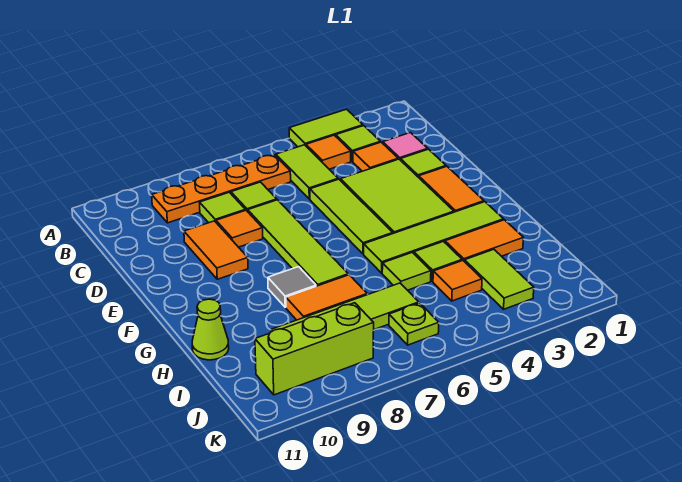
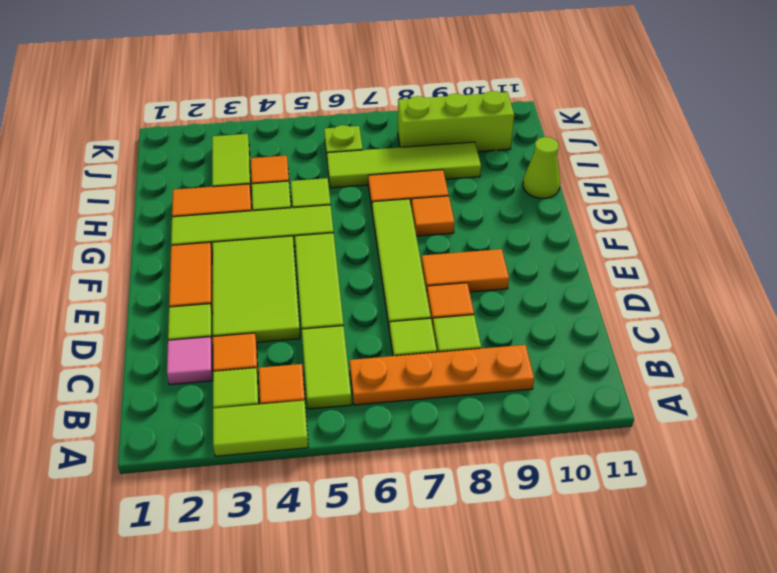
orange 1x2 tile [184,221,248,279] -> orange 1x2 tile turned to [422,249,509,293]
grey 1x1 tile [268,267,316,307] -> orange 1x1 tile [411,196,454,236]

